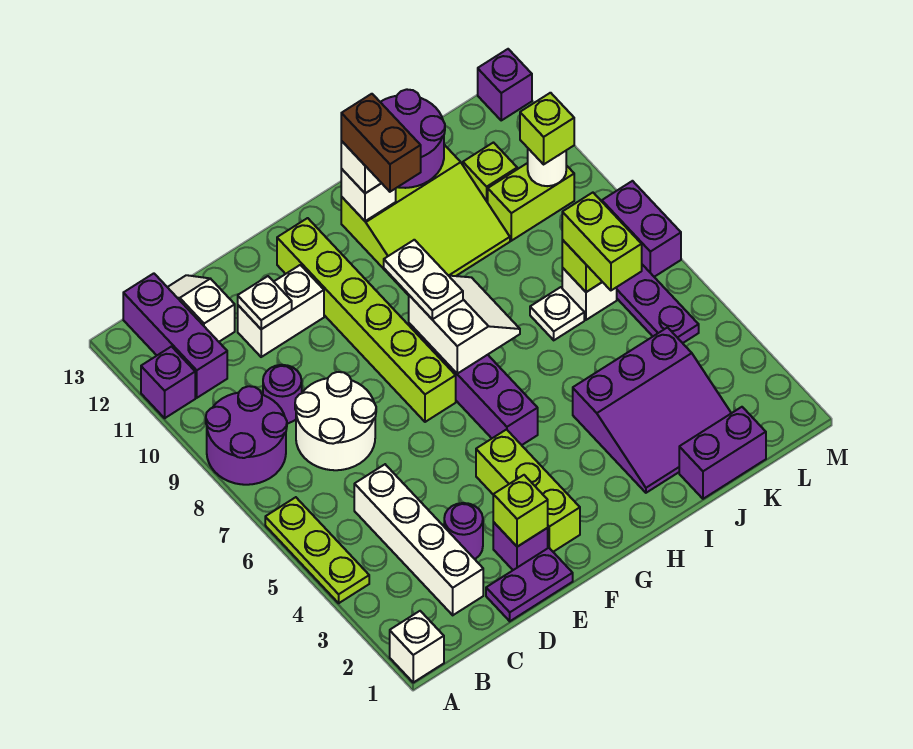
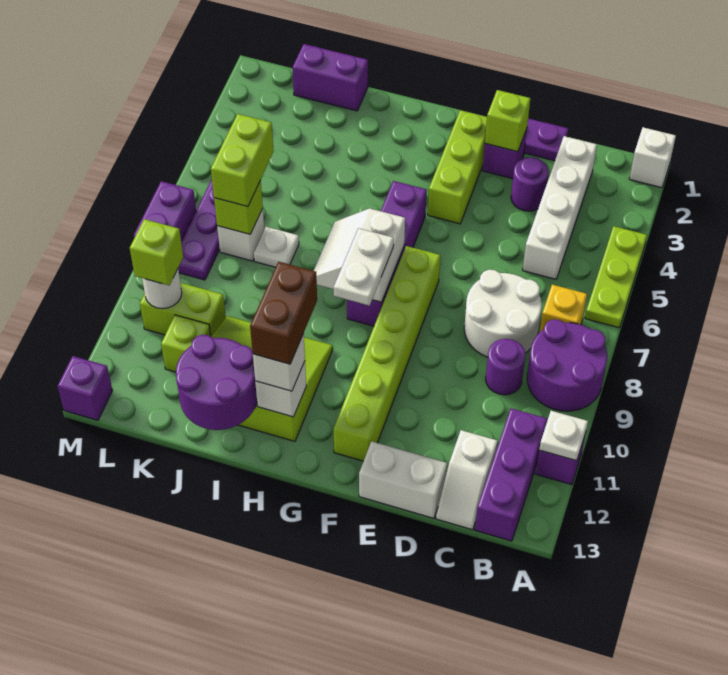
none -> yellow 1x1 brick [540,285,587,332]
white 1x2 brick [238,265,324,357] -> white 1x2 brick moved to [359,441,447,518]
white 1x1 plate [238,276,292,329] -> white 1x1 plate moved to [539,411,588,461]
purple 3x3 slope [573,328,731,493] -> none

